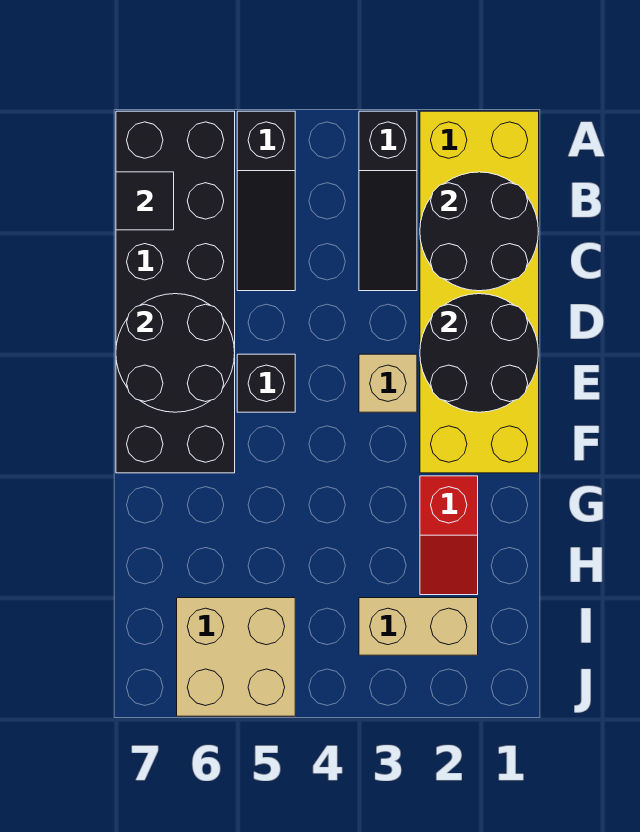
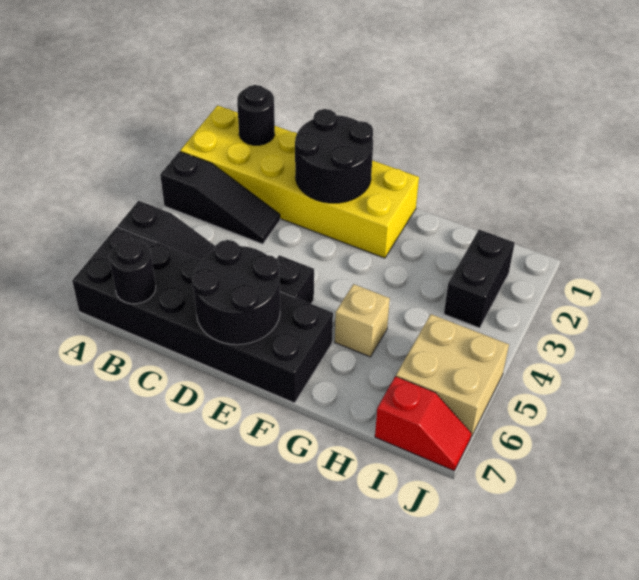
black 2x2 round brick [420,172,539,291] -> black 1x1 round brick [237,85,275,145]
black 1x1 tile [116,172,174,230] -> black 1x1 round brick [109,239,156,304]
tan 1x1 brick [359,354,417,412] -> tan 1x1 brick moved to [335,284,390,357]
red 1x2 slope [420,476,478,595] -> red 1x2 slope moved to [375,376,472,471]
tan 1x2 brick [359,598,478,655] -> black 1x2 brick [444,230,515,328]

